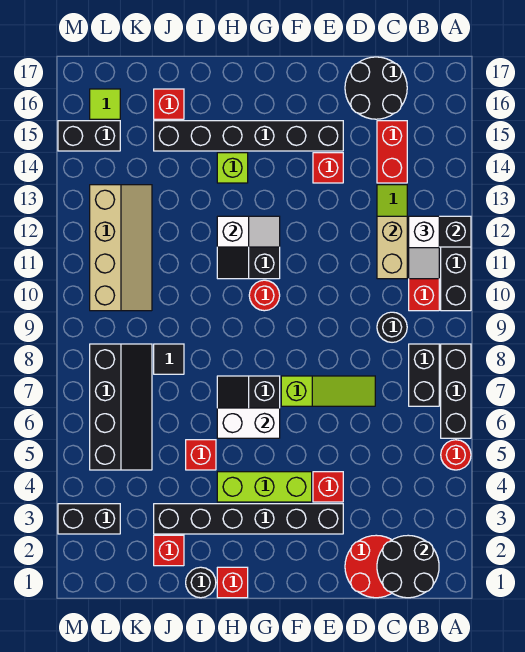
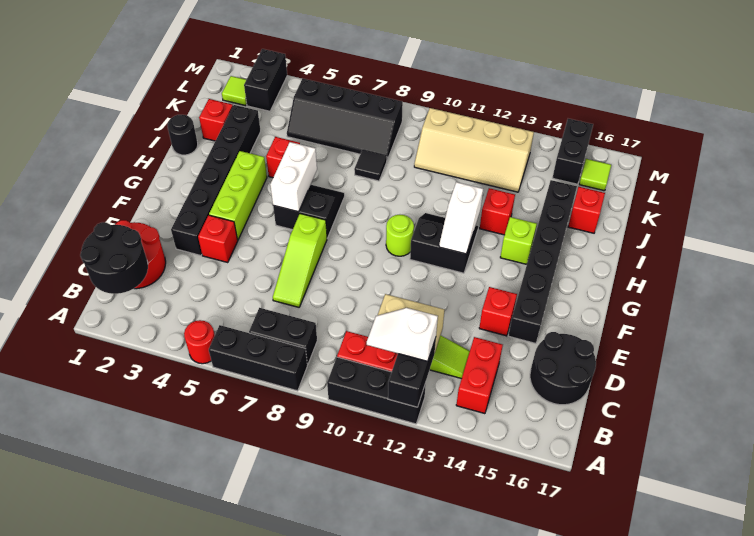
black 1x1 round brick [377,312,407,342] -> none
red 1x2 brick [377,121,407,183] -> red 1x2 brick turned to [456,337,503,414]
red 1x1 round brick [249,280,280,311] -> lime 1x1 round brick [386,215,414,256]
red 1x1 brick [217,567,248,598] -> red 1x1 brick moved to [480,188,515,235]
none -> lime 1x1 tile [222,76,247,106]

